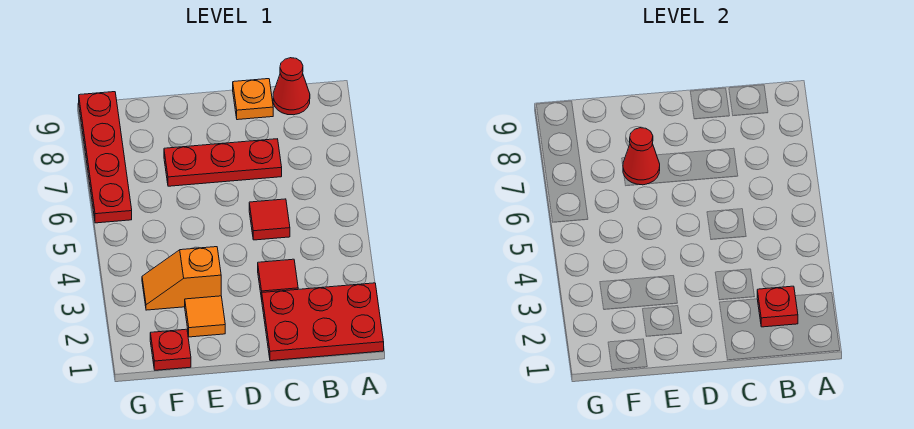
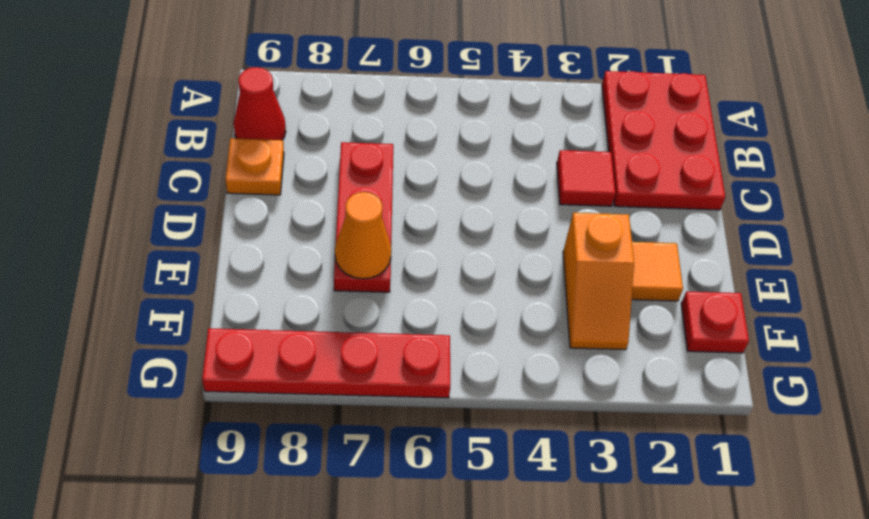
red 1x1 plate [757,286,798,327] -> none
red 1x1 tile [249,199,290,240] -> none
red 1x1 cone [623,128,660,185] -> orange 1x1 cone [335,192,391,279]

